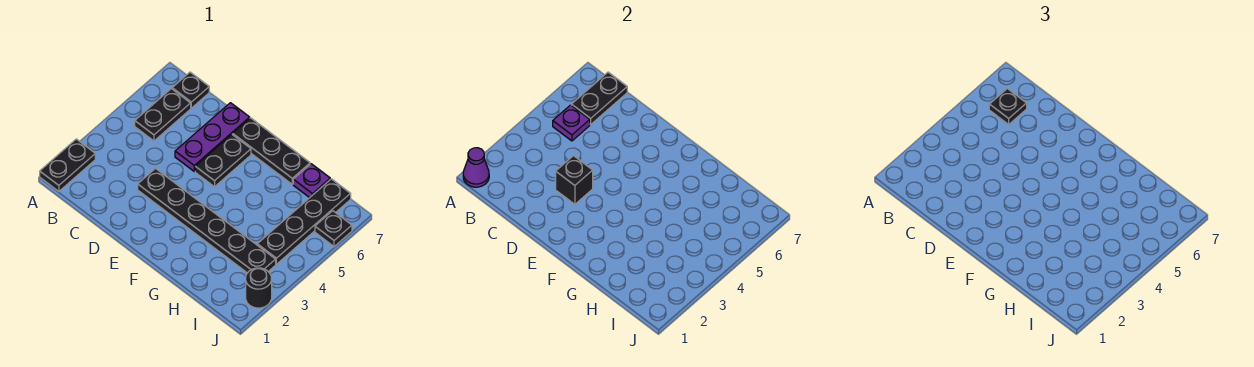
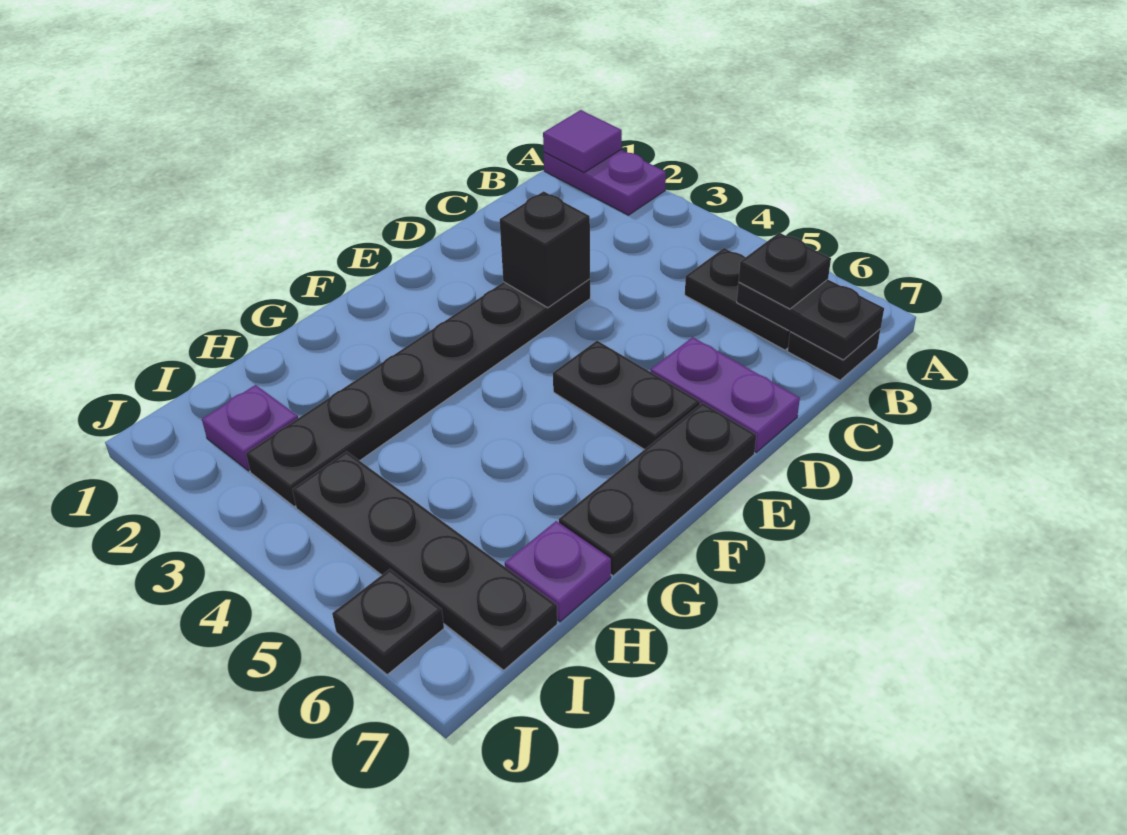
black 1x2 plate [40,139,95,191] -> purple 1x2 plate [544,150,666,215]
purple 1x1 cone [463,148,489,187] -> purple 1x1 tile [543,110,622,172]
purple 1x1 plate [553,105,590,141] -> purple 1x1 plate moved to [202,385,298,471]
purple 1x3 plate [175,103,250,171] -> purple 1x2 plate [651,337,800,452]
black 1x1 round brick [246,268,272,308] -> none

